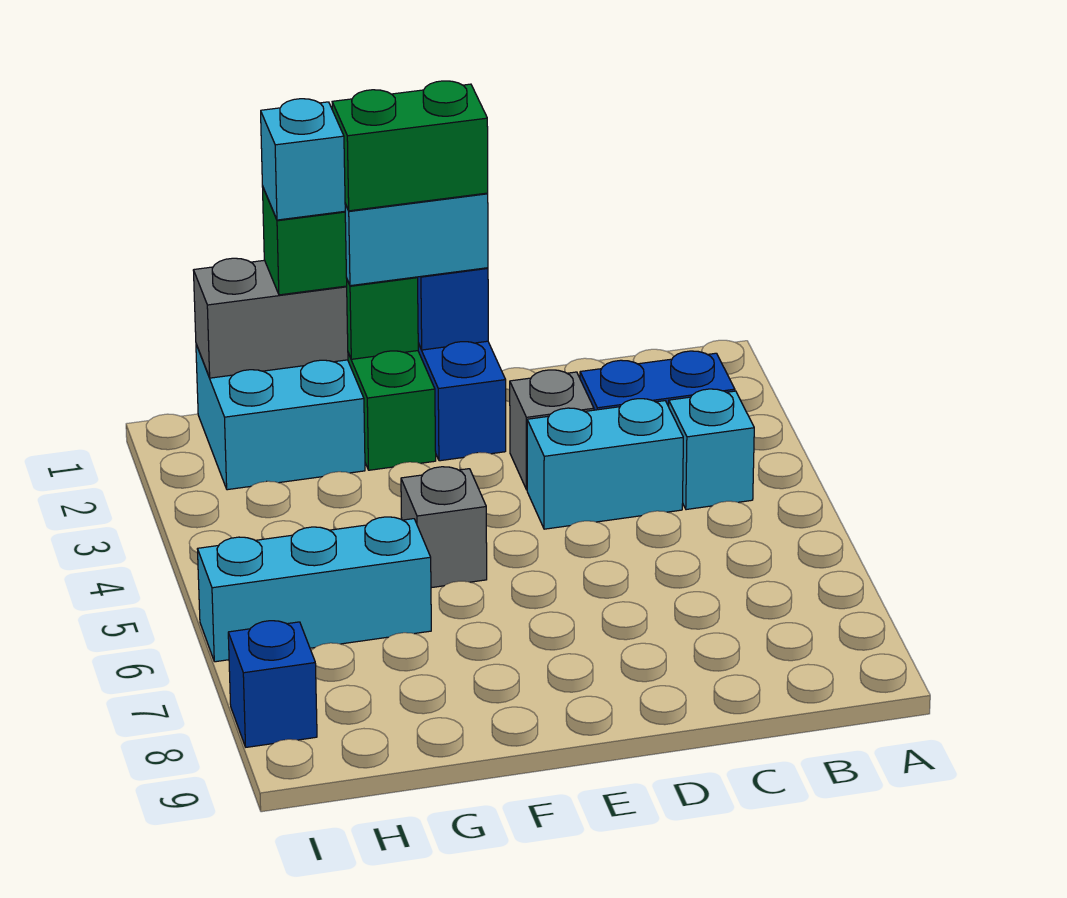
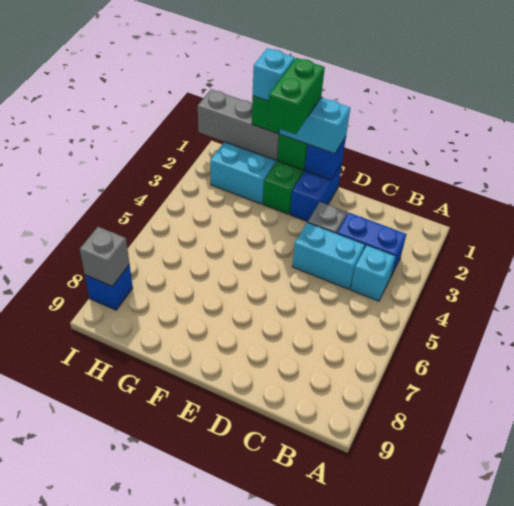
green 1x2 brick [332,81,488,211] -> green 1x2 brick turned to [268,58,325,134]
grey 1x1 brick [401,467,487,588] -> grey 1x1 brick moved to [80,227,129,286]
grey 1x2 brick [193,258,348,378] -> grey 1x3 brick [198,89,279,160]
cyan 1x3 brick [197,517,431,662] -> none

